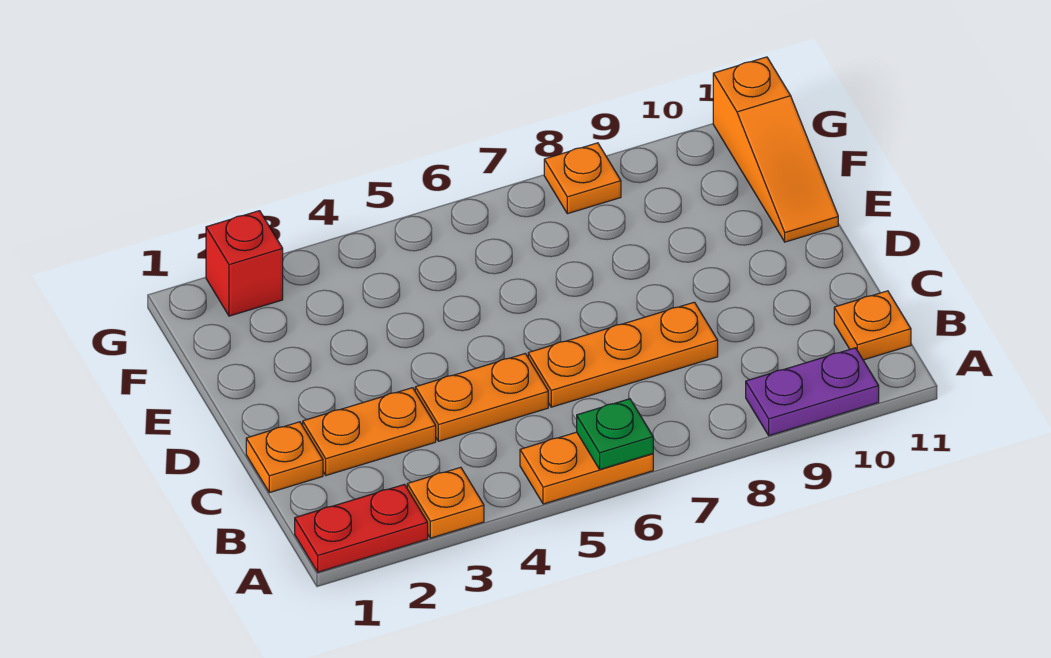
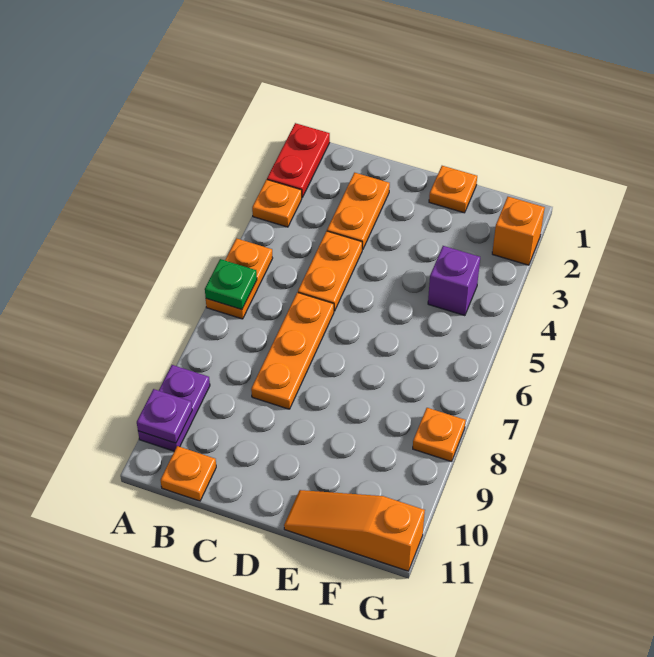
none -> purple 1x1 plate [137,389,192,443]
orange 1x1 plate [246,422,323,493] -> orange 1x1 plate moved to [429,166,477,213]
none -> purple 1x1 brick [428,246,480,316]
red 1x1 brick [206,211,283,316] -> orange 1x1 brick [492,197,545,265]

